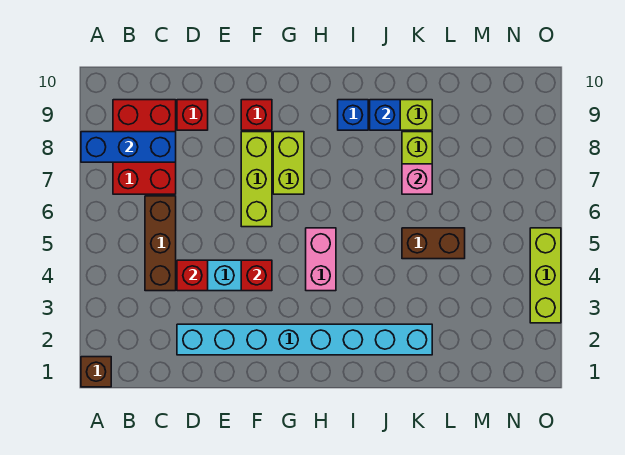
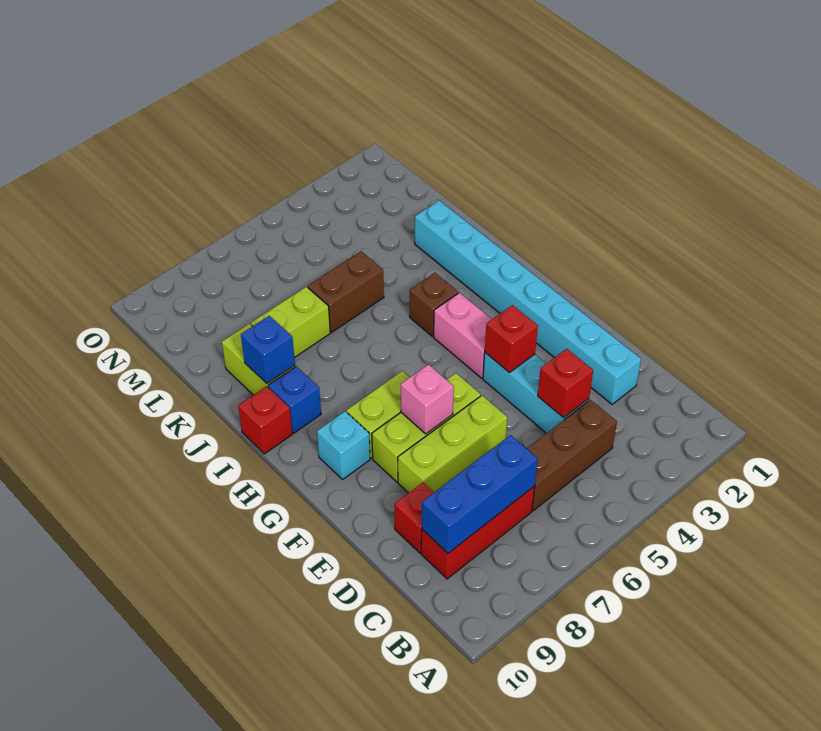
brown 1x1 brick [81,357,111,387] -> brown 1x1 brick moved to [410,273,458,337]
blue 1x3 brick [81,132,176,162] -> blue 1x3 brick turned to [422,435,538,553]
red 2x3 brick [113,100,176,194] -> red 1x3 brick [421,486,535,579]
red 1x1 brick [241,100,272,130] -> red 1x1 brick moved to [238,386,292,454]
none -> cyan 1x1 brick [317,411,370,479]
pink 1x2 brick [306,228,336,291] -> pink 1x2 brick turned to [434,293,492,378]
brown 1x2 brick [402,228,465,259] -> brown 1x2 brick turned to [308,251,384,332]
pink 1x1 brick [402,164,432,194] -> pink 1x1 brick moved to [401,364,454,434]
lime 1x3 brick [530,228,561,323] -> lime 1x3 brick moved to [398,396,507,493]

